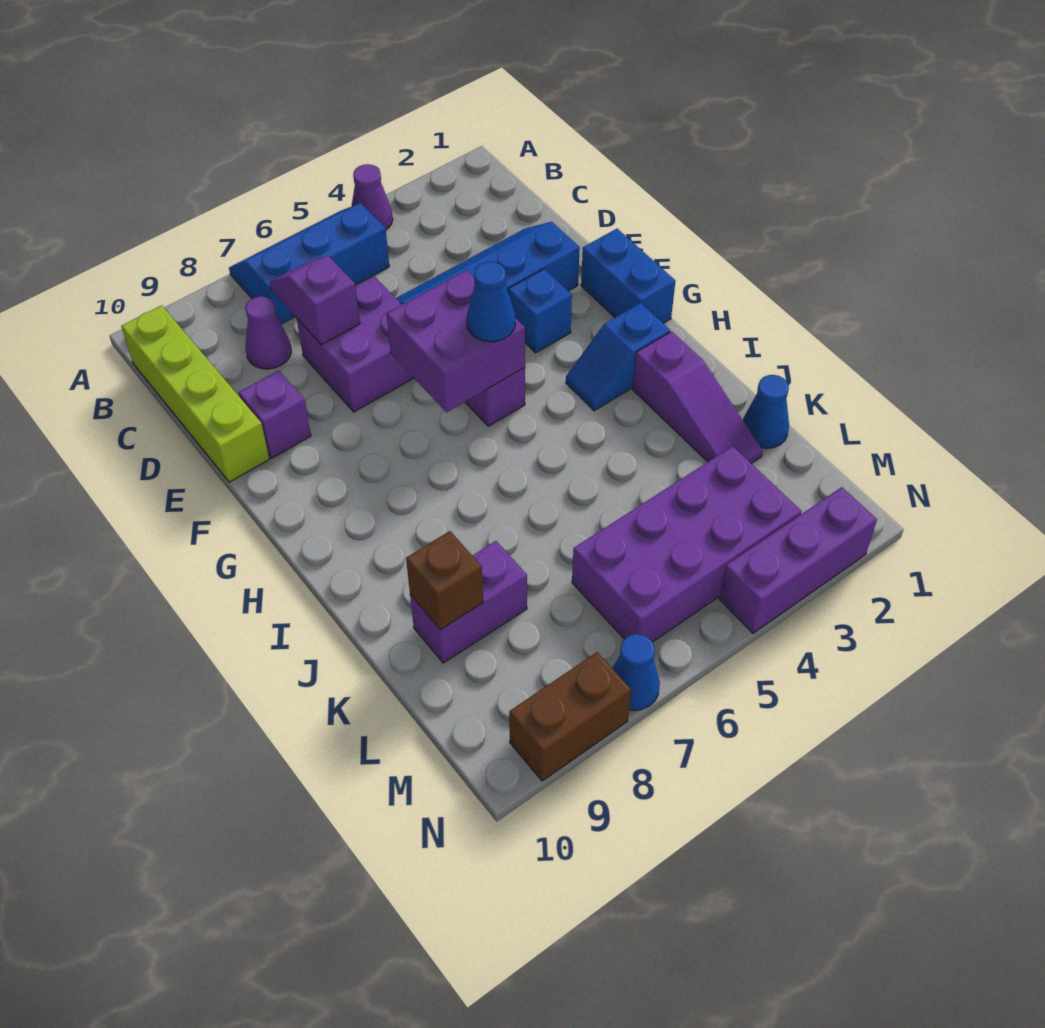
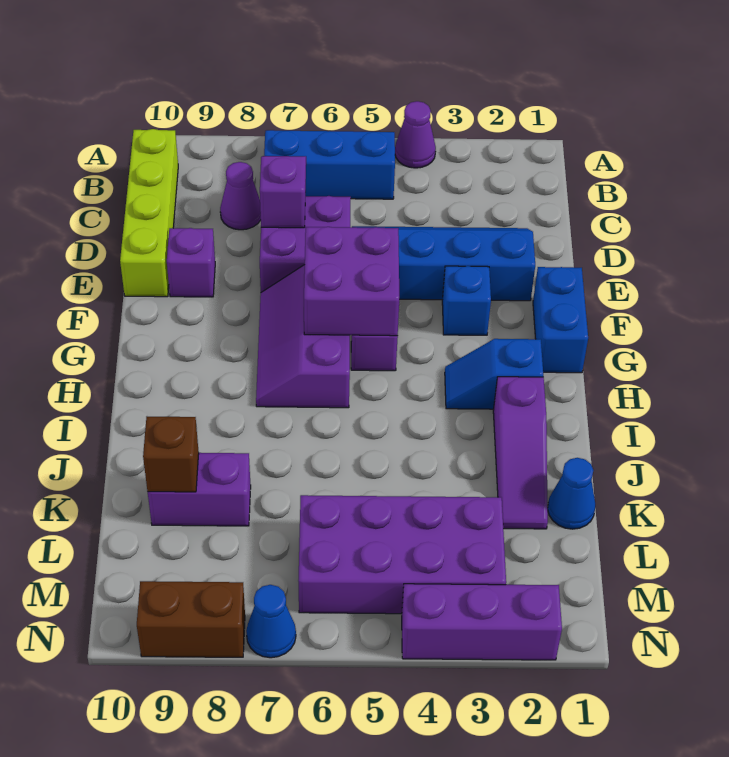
none -> purple 2x3 slope [256,265,350,408]
blue 1x1 cone [467,262,515,342] -> none

